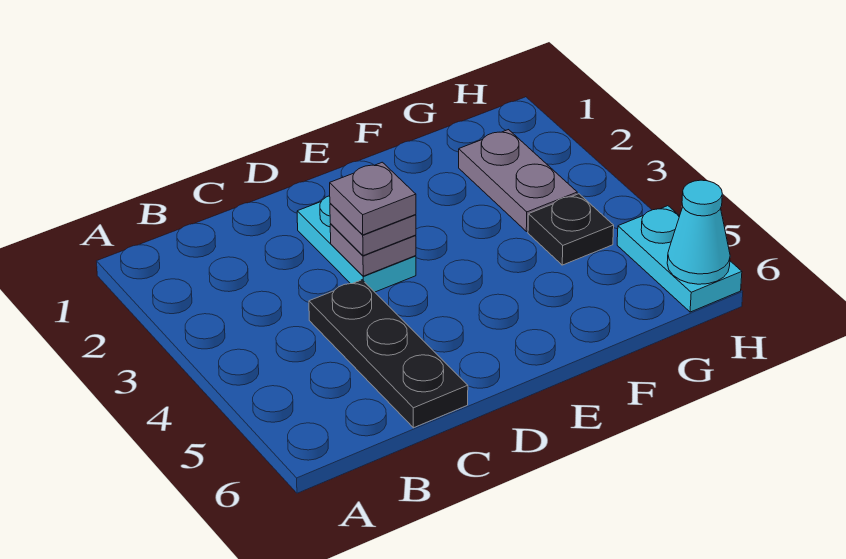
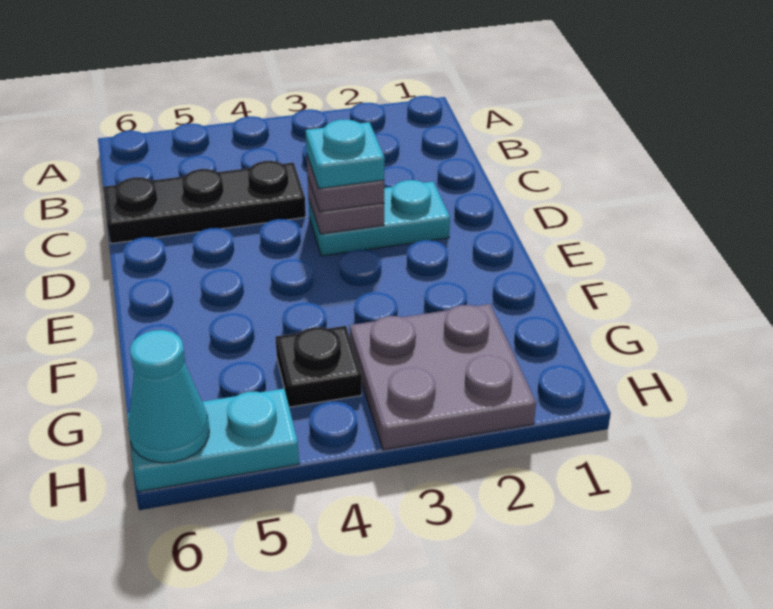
grey 1x1 plate [330,162,416,235] -> cyan 1x1 plate [305,120,385,189]
grey 1x2 plate [459,130,577,232] -> grey 2x2 plate [350,304,536,450]

